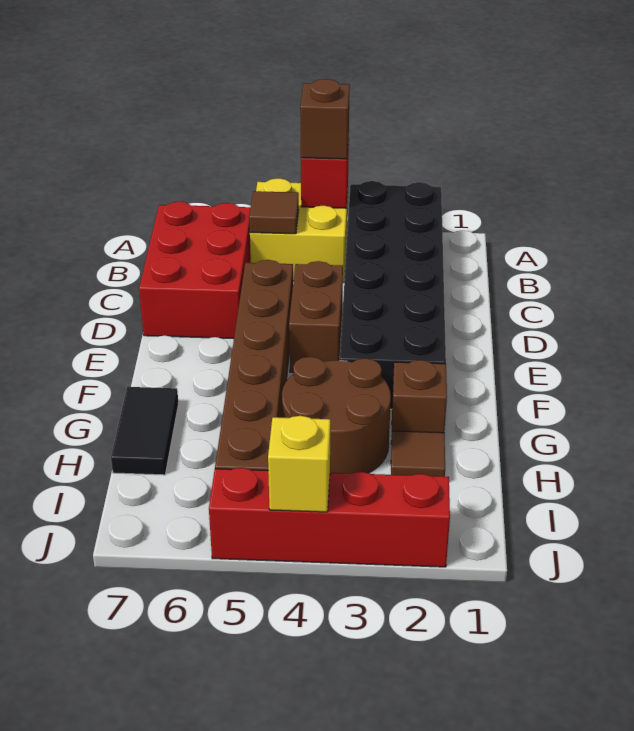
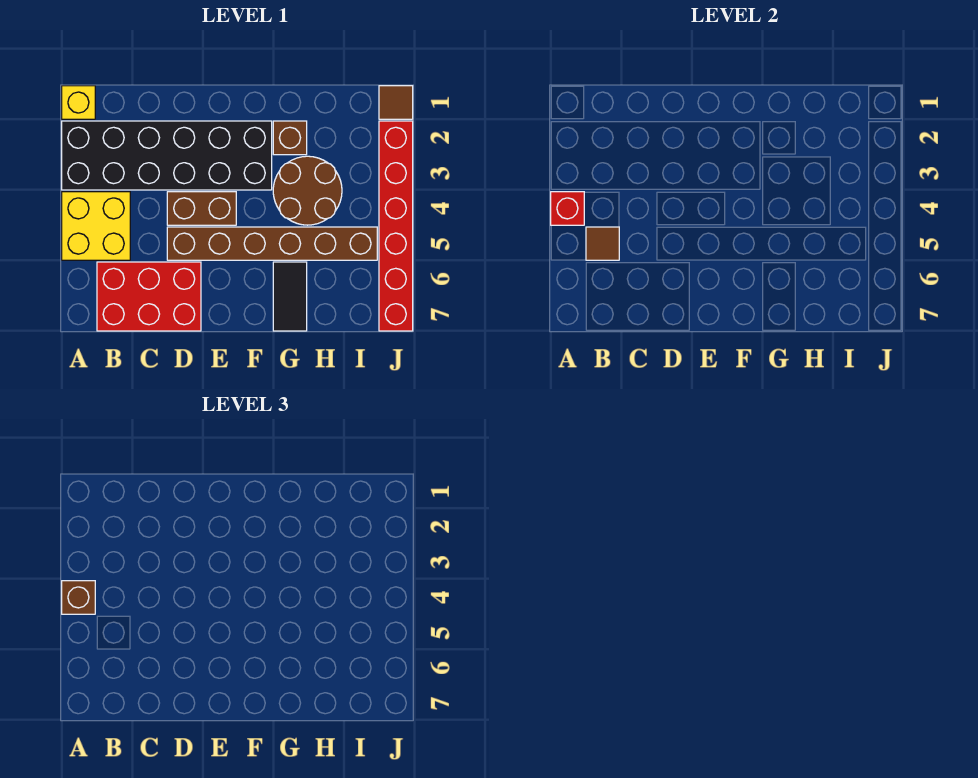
black 1x2 tile [111,387,178,475] -> black 1x2 tile turned to [273,262,307,331]
brown 1x1 tile [391,431,445,477] -> brown 1x1 tile moved to [379,86,413,119]
red 1x4 brick [209,468,450,567] -> red 1x6 brick [379,121,413,331]
yellow 1x1 brick [268,416,330,512] -> yellow 1x1 brick moved to [62,86,95,119]

